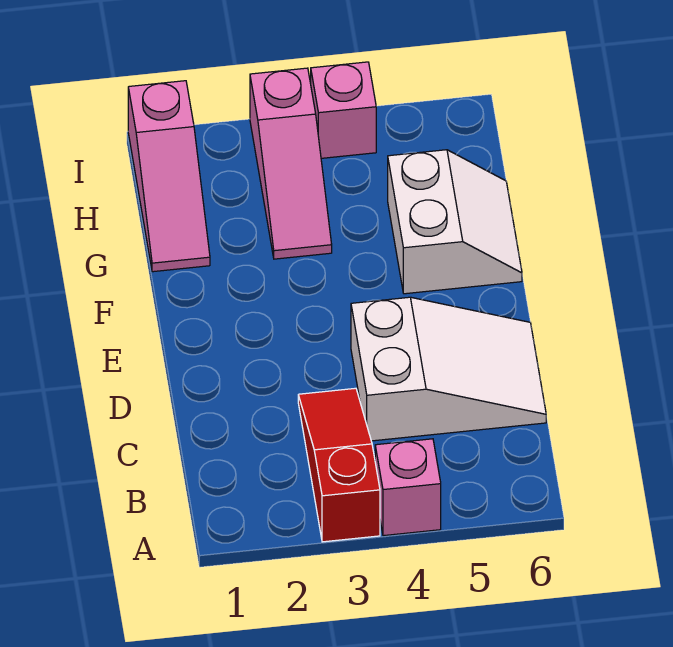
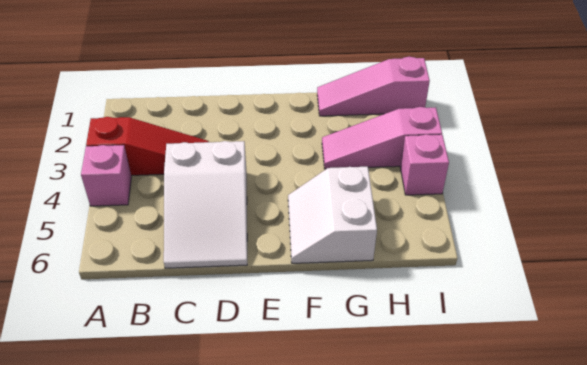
white 2x2 slope [388,150,522,294] -> white 2x2 slope turned to [288,167,377,263]

